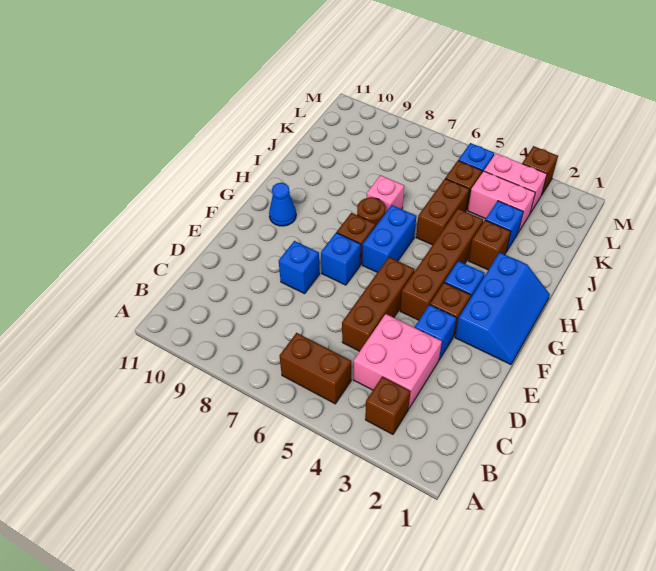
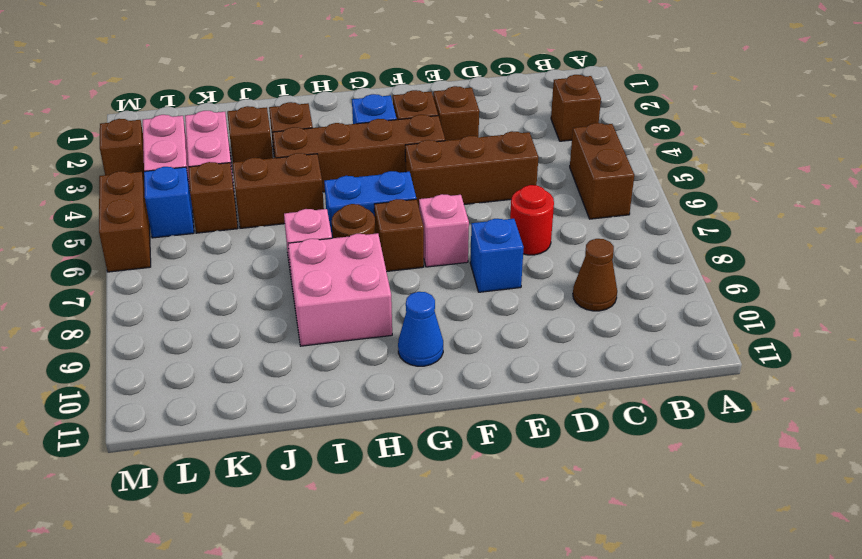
pink 2x2 brick [353,314,442,409] -> pink 2x2 brick moved to [288,233,392,346]
none -> brown 1x1 cone [573,239,617,311]
none -> red 1x1 round brick [510,185,554,255]
blue 1x1 brick [414,305,457,360] -> brown 1x1 brick [433,86,479,141]
blue 2x3 slope [455,252,550,365] -> none
blue 1x1 brick [321,233,361,285] -> pink 1x1 brick [419,194,469,267]
blue 1x1 brick [485,201,523,252] -> brown 1x1 brick [227,106,273,162]
none -> brown 1x2 brick [99,171,151,272]

